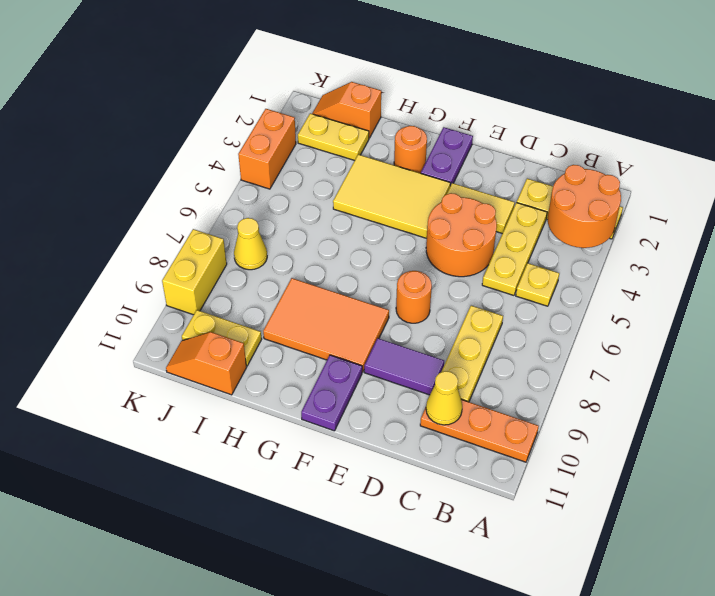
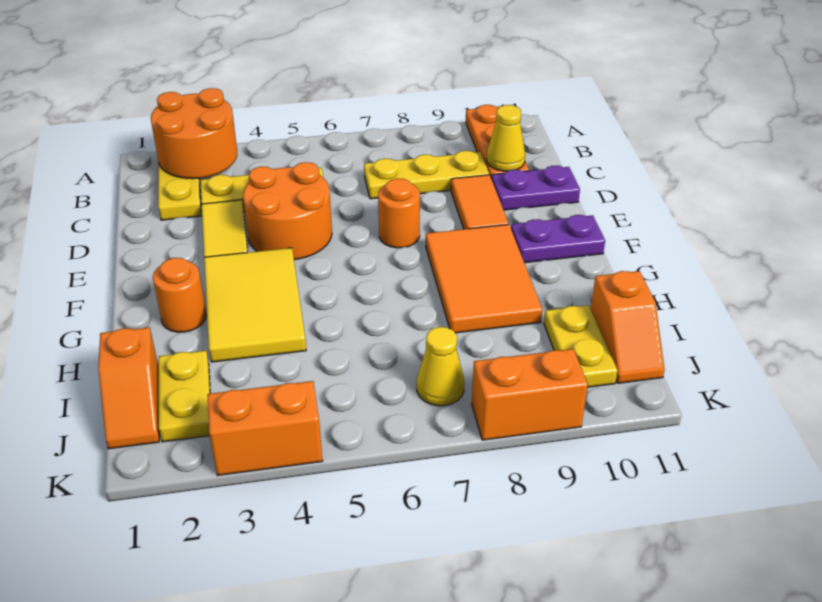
yellow 1x1 plate [516,263,559,306] -> none
purple 1x2 tile [364,338,444,395] -> orange 1x2 tile [451,175,509,229]
purple 1x2 plate [421,127,473,186] -> purple 1x2 plate moved to [491,166,580,210]
yellow 1x2 brick [162,229,227,315] -> orange 1x2 brick [472,349,588,440]

